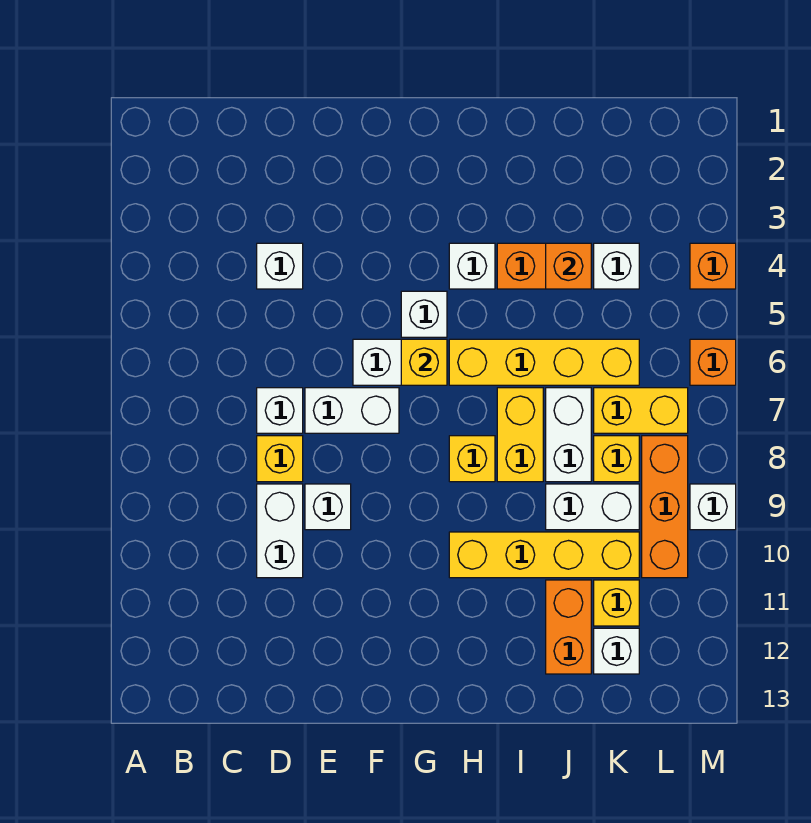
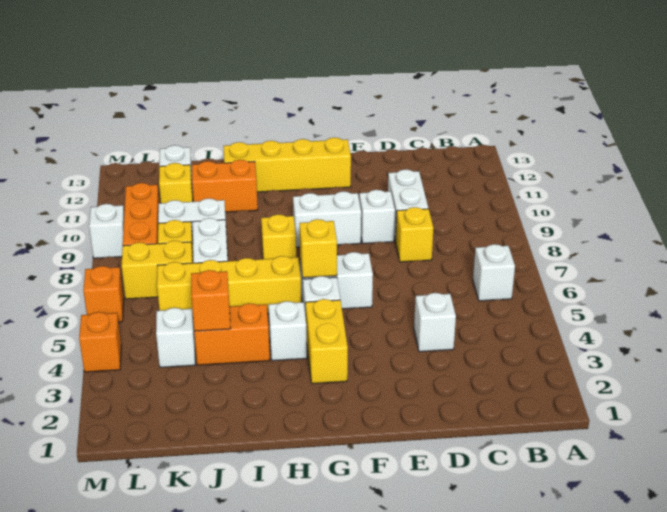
white 1x1 brick [257,388,303,433] -> white 1x1 brick moved to [473,244,515,301]
white 1x2 brick [305,388,399,433] -> white 1x2 brick moved to [293,191,361,247]
yellow 1x4 brick [449,532,639,578] -> yellow 1x4 brick moved to [223,138,351,192]
yellow 1x2 brick [497,388,543,482] -> yellow 1x2 brick moved to [305,299,348,384]
orange 1x2 brick [546,580,591,674] -> orange 1x2 brick turned to [192,160,258,212]

